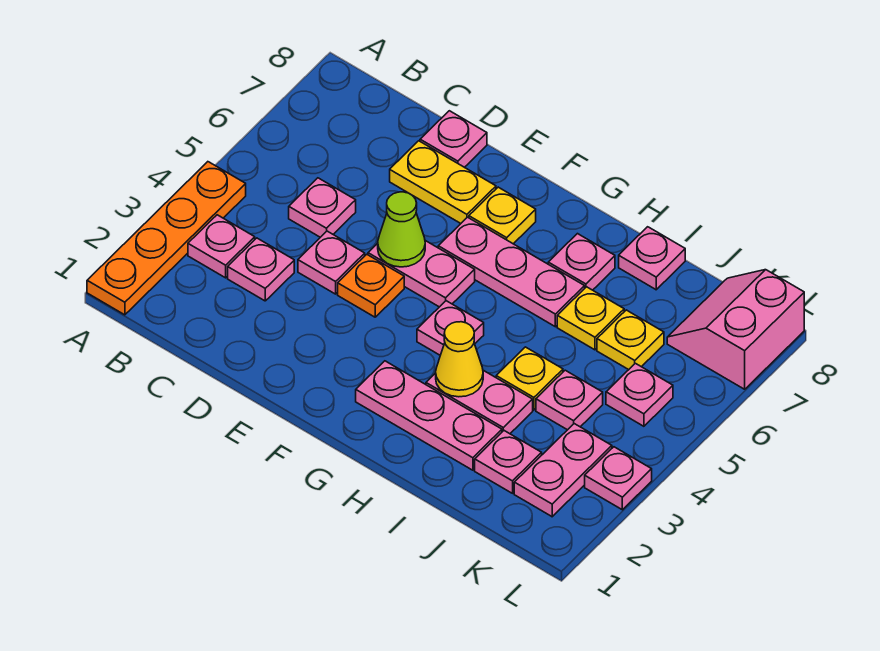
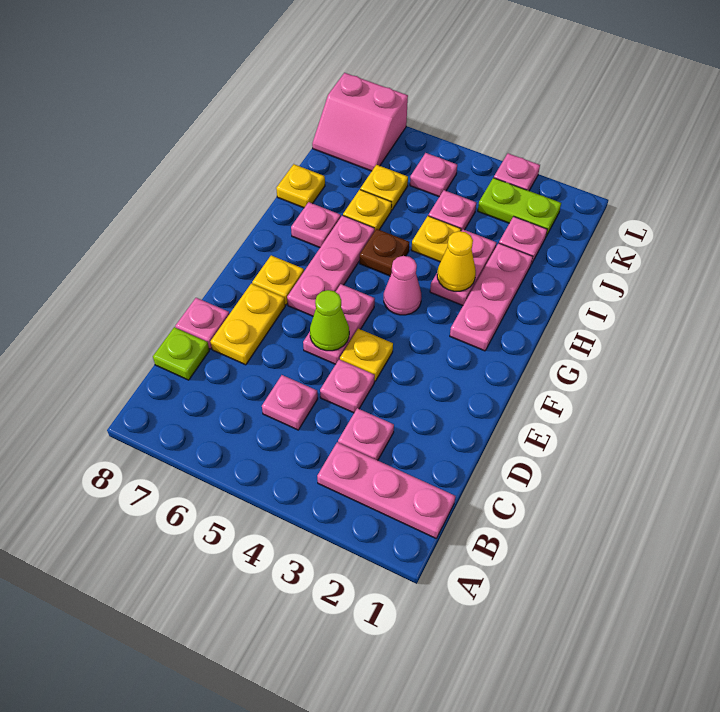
orange 1x4 plate [87,162,246,315] -> none
pink 1x1 plate [188,215,255,278] -> pink 1x3 plate [317,442,455,538]
none -> lime 1x1 plate [153,327,209,380]
orange 1x1 plate [338,254,404,317] -> yellow 1x1 plate [340,329,393,381]
pink 1x1 plate [417,301,484,355] -> pink 1x1 cone [384,256,421,315]
none -> brown 1x1 plate [360,229,409,276]
pink 1x1 plate [619,227,685,290] -> yellow 1x1 plate [276,164,325,208]
pink 1x2 plate [514,424,612,517] -> lime 1x2 plate [478,178,561,236]

